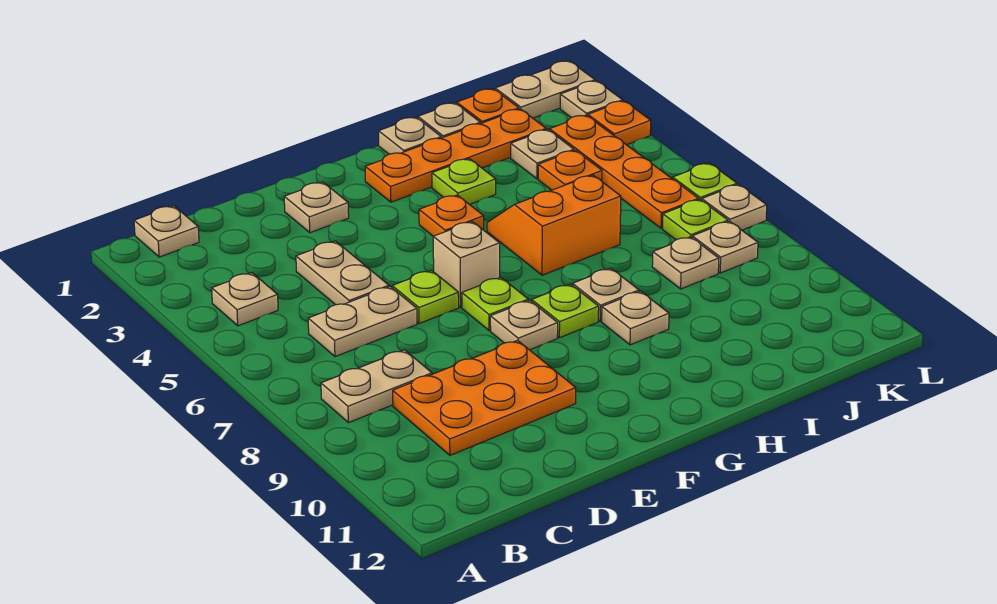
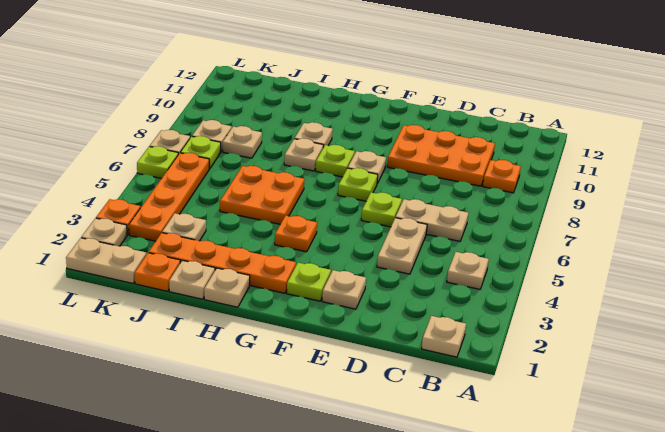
tan 1x2 plate [321,350,432,423] -> none
tan 1x1 brick [433,221,500,307] -> none
lime 1x1 plate [432,159,496,205] -> lime 1x1 plate moved to [287,263,331,301]
orange 2x2 slope [487,175,621,275] -> orange 2x2 plate [220,166,304,224]
orange 1x1 plate [538,150,602,190] -> orange 1x1 plate moved to [483,160,521,193]

